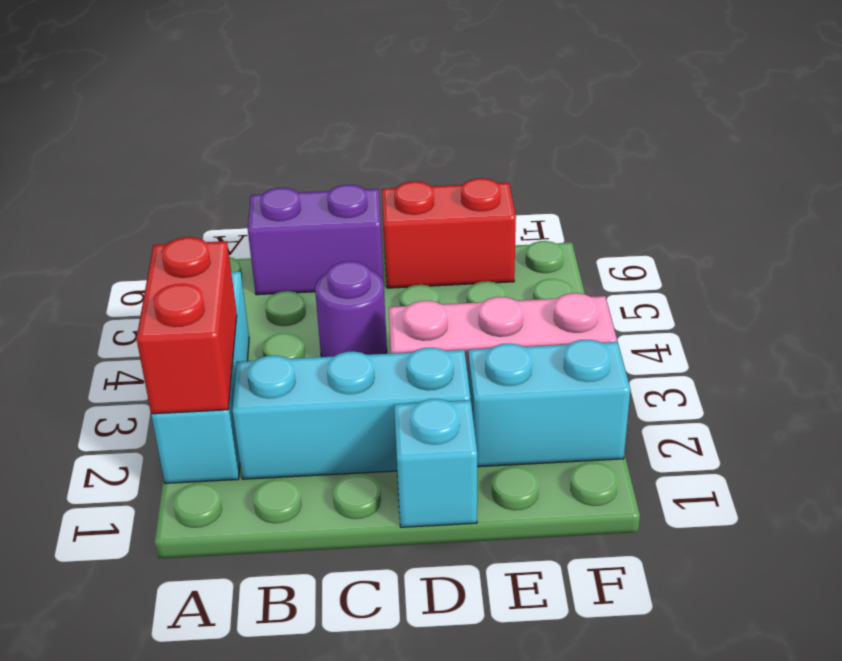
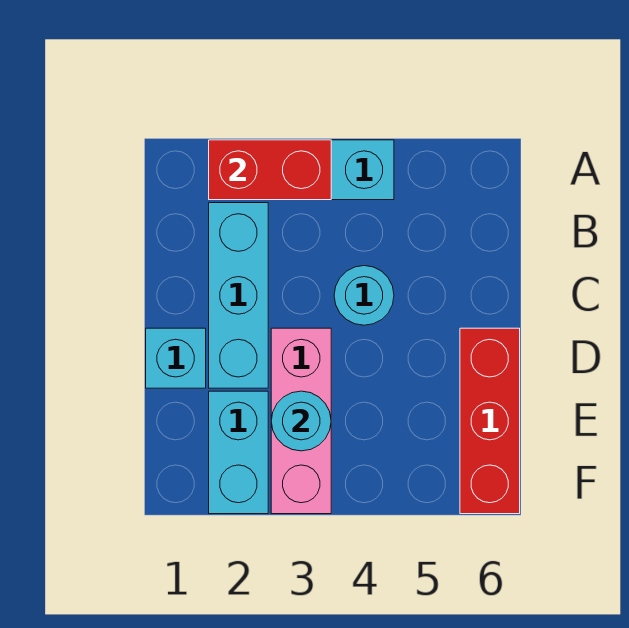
purple 1x2 brick [248,185,383,295] -> none
purple 1x1 round brick [315,261,387,357] -> cyan 1x1 round brick [334,266,394,325]
red 1x2 brick [382,178,516,288] -> red 1x3 brick [460,328,520,514]
none -> cyan 1x1 round brick [271,391,331,451]

